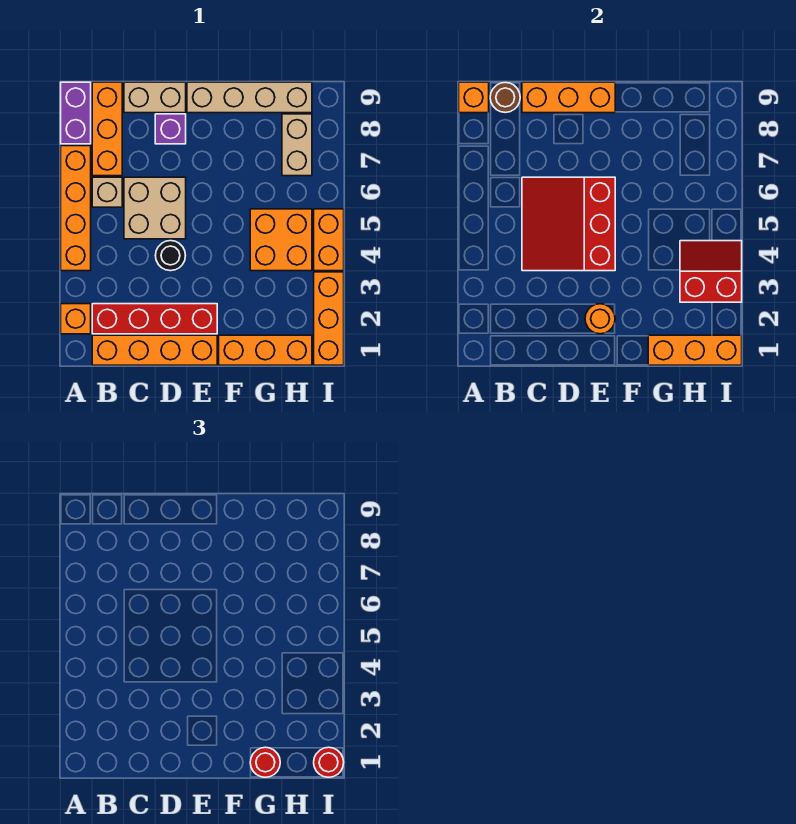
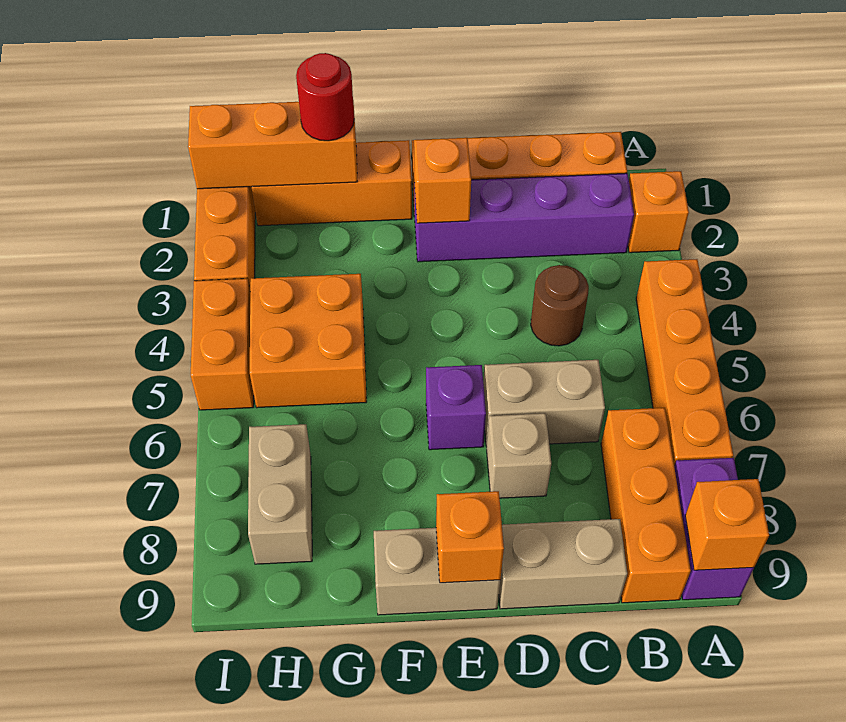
red 1x4 brick [92,304,217,334] -> purple 1x4 brick [414,173,634,262]
tan 1x1 brick [92,177,122,207] -> tan 1x1 brick moved to [487,413,551,498]
brown 1x1 round brick [490,82,520,113] -> brown 1x1 round brick moved to [531,265,589,346]
red 3x3 slope [522,177,615,271] -> none
tan 2x2 brick [124,177,186,239] -> tan 1x2 brick [483,360,605,447]
orange 1x3 brick [522,82,615,113] -> orange 1x1 brick [436,491,504,583]
black 1x1 round brick [156,241,186,271] -> none
purple 1x1 brick [155,114,186,144] -> purple 1x1 brick moved to [426,365,486,450]
orange 1x1 round brick [585,304,615,334] -> orange 1x1 brick [414,138,471,223]
tan 1x4 brick [187,82,312,113] -> tan 1x2 brick [374,528,500,615]
red 2x2 slope [680,241,742,302] -> none
red 1x1 round brick [314,747,344,777] -> none

